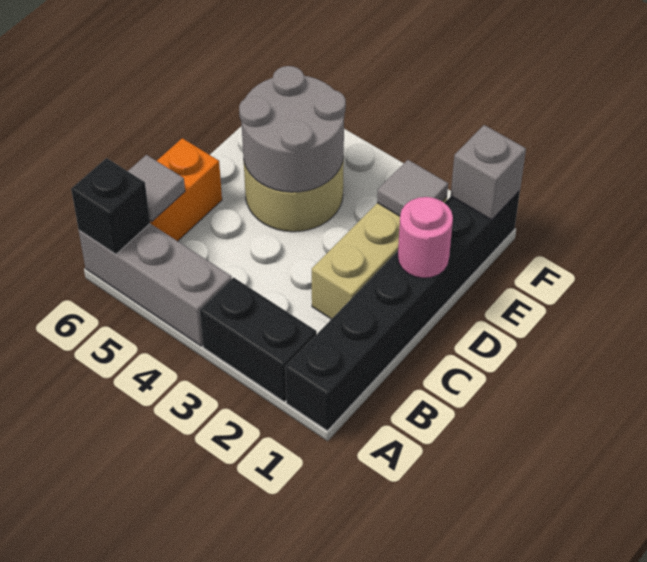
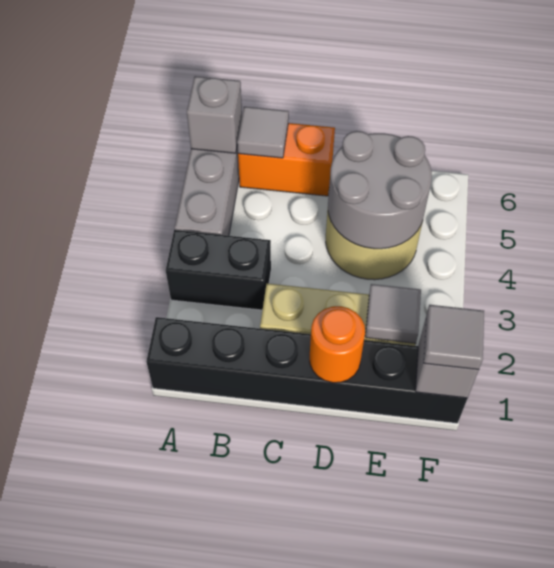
black 1x2 brick [200,277,317,402] -> black 1x2 brick turned to [166,230,271,310]
black 1x1 brick [71,158,150,254] -> grey 1x1 brick [187,76,242,153]
pink 1x1 round brick [398,197,453,278] -> orange 1x1 round brick [310,306,365,383]
none -> grey 1x1 tile [424,305,484,370]

